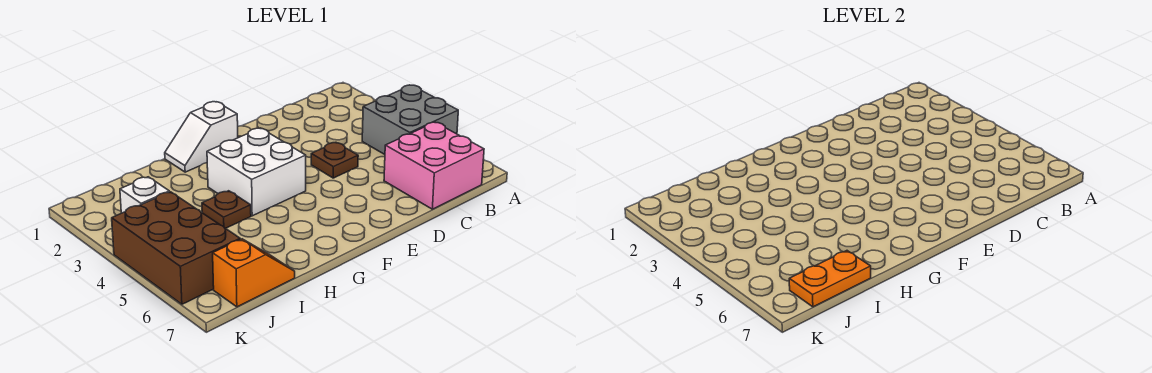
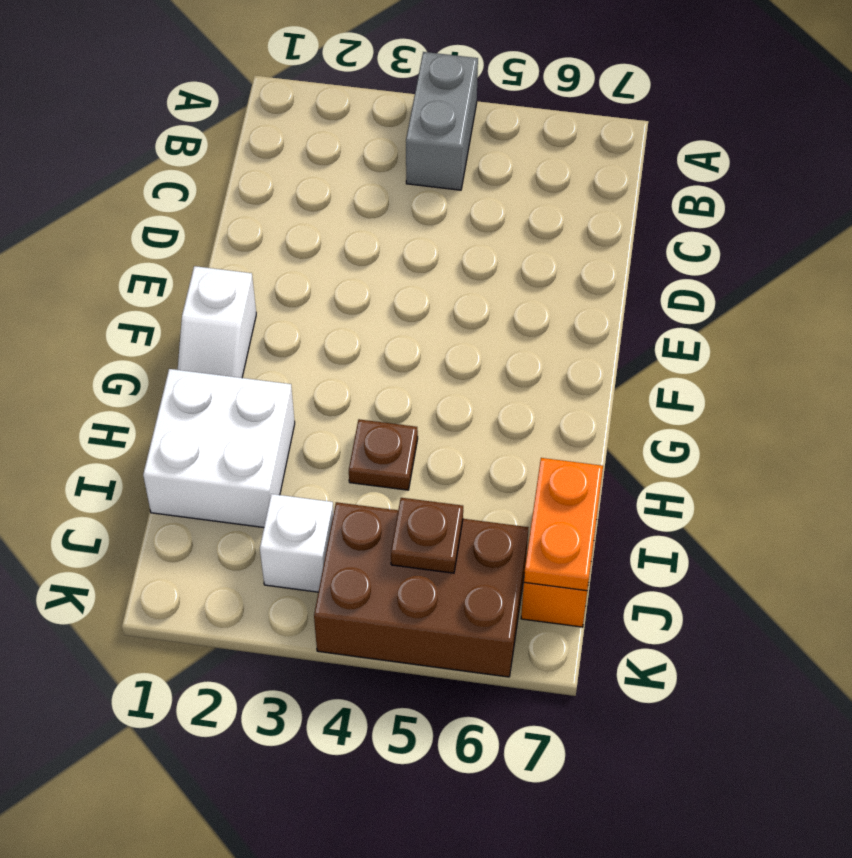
grey 2x2 brick [362,85,458,154] -> grey 1x2 brick [406,52,478,190]
pink 2x2 brick [384,122,484,209] -> none
brown 1x1 plate [311,143,358,178] -> brown 1x1 plate moved to [391,498,463,573]
white 2x2 brick [207,128,306,216] -> white 2x2 brick moved to [143,369,295,527]

